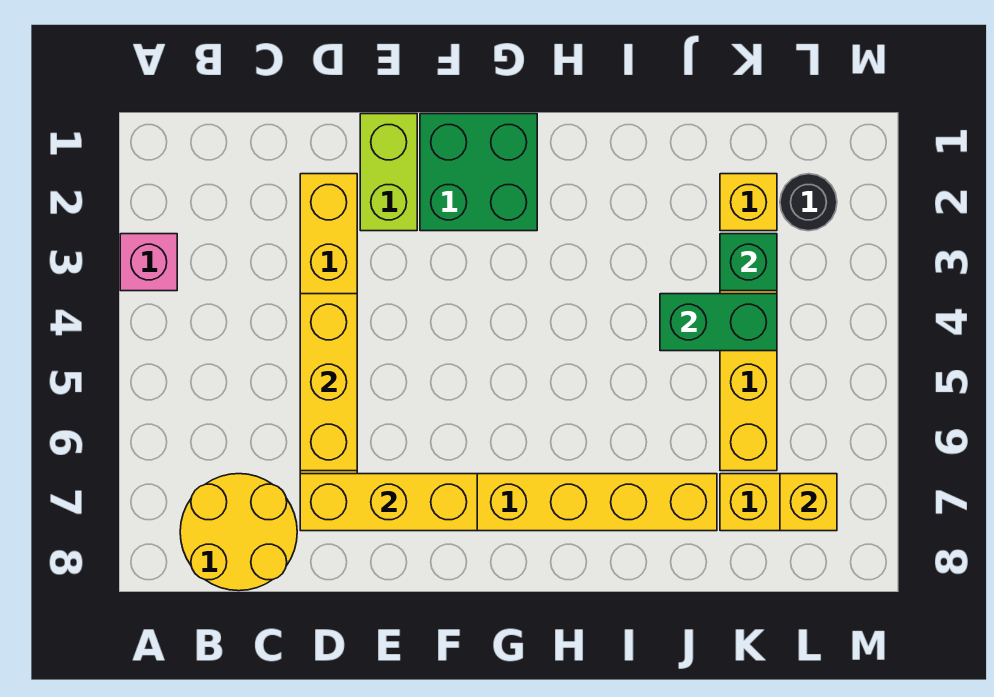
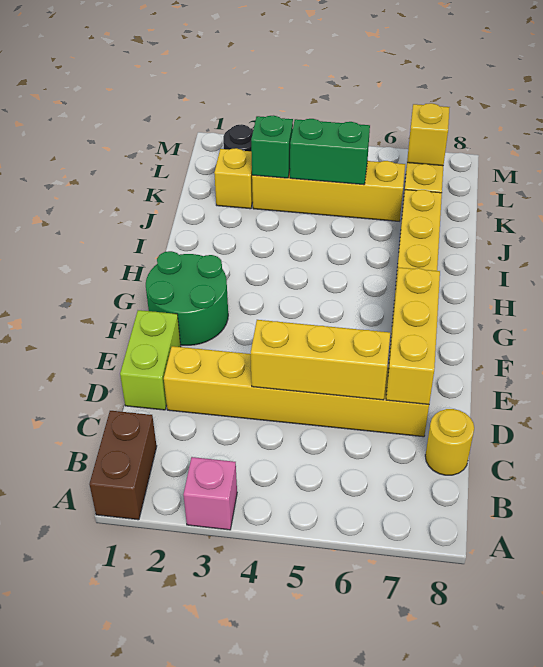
none -> brown 1x2 brick [89,411,157,520]
yellow 2x2 round brick [180,474,297,591] -> yellow 1x1 round brick [425,409,474,475]
lime 1x2 brick [360,114,417,231] -> lime 1x2 brick turned to [120,310,181,410]
green 2x2 brick [420,114,537,231] -> green 2x2 round brick [146,251,228,345]
green 1x2 brick [660,294,777,351] -> green 1x2 brick turned to [290,119,370,185]

